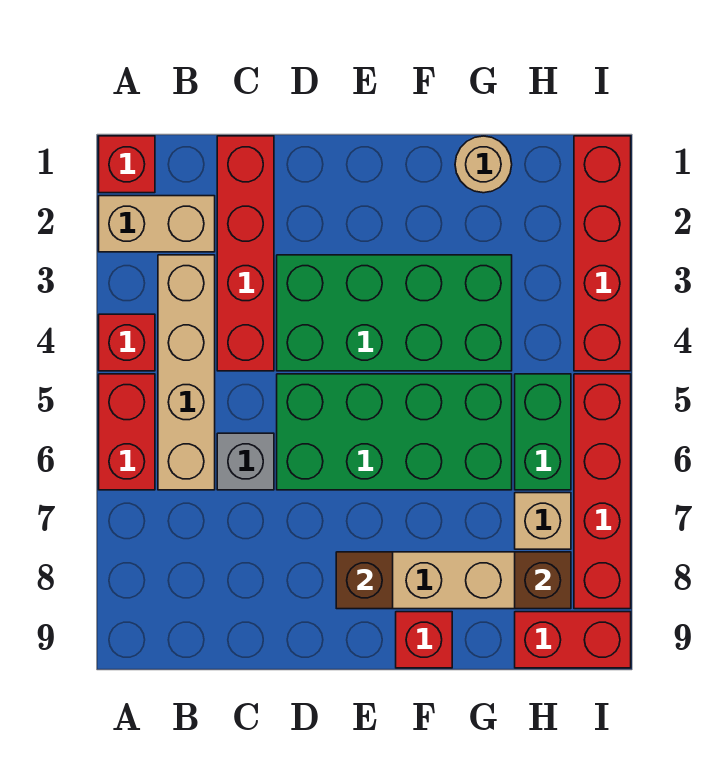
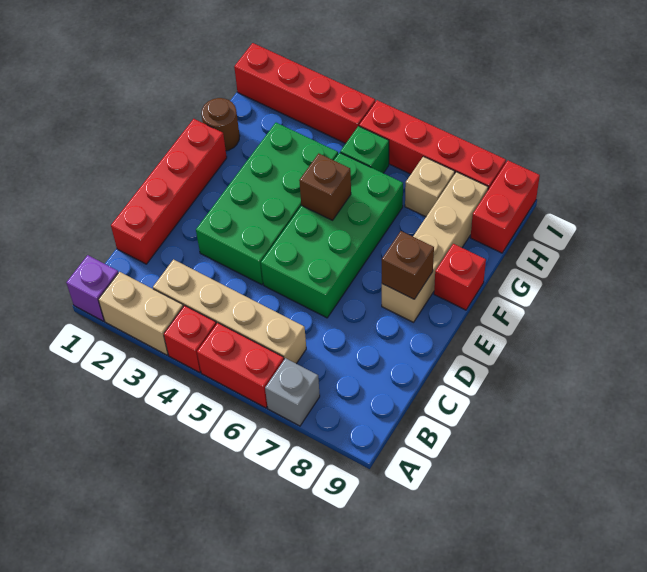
red 1x1 brick [99,136,155,193] -> purple 1x1 brick [66,255,118,321]
tan 1x2 brick [99,196,215,252] -> tan 1x2 brick turned to [98,272,183,355]
red 1x4 brick [217,136,274,371] -> red 1x4 brick turned to [111,119,227,264]
grey 1x1 brick [217,433,274,490] -> grey 1x1 brick moved to [265,358,320,426]
tan 1x1 round brick [455,136,512,193] -> brown 1x1 round brick [201,98,240,151]
green 1x2 brick [515,374,571,490] -> green 1x1 brick [340,126,389,173]
brown 1x1 brick [515,552,571,609] -> brown 1x1 brick moved to [299,154,351,220]

